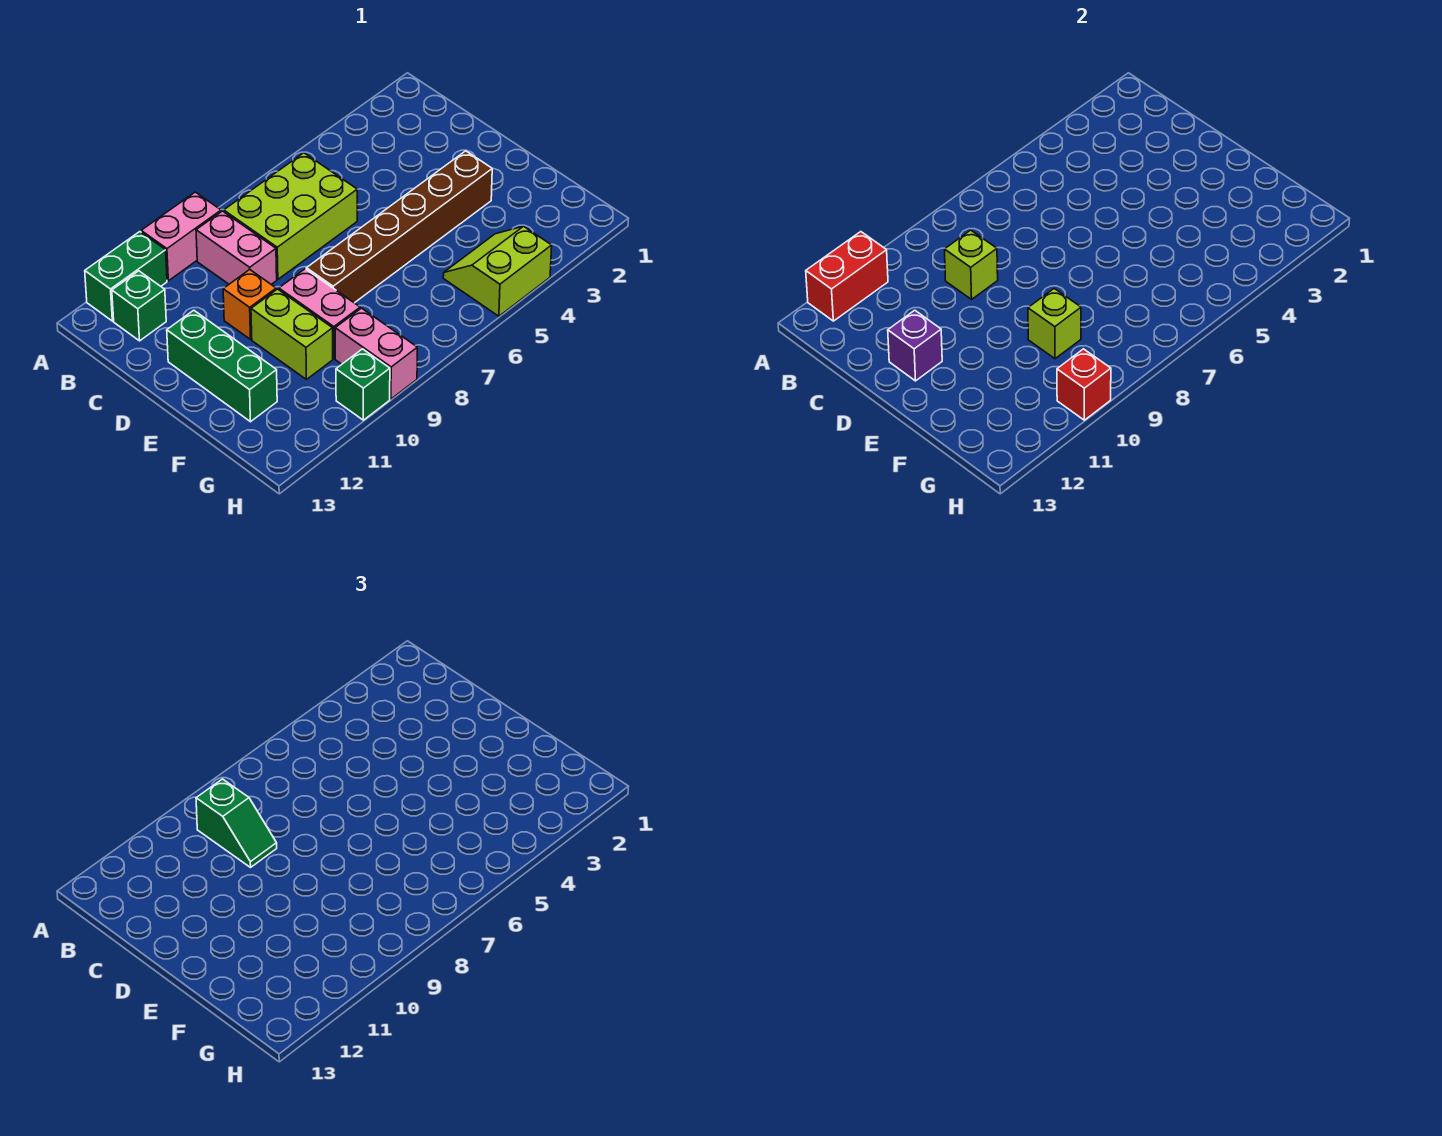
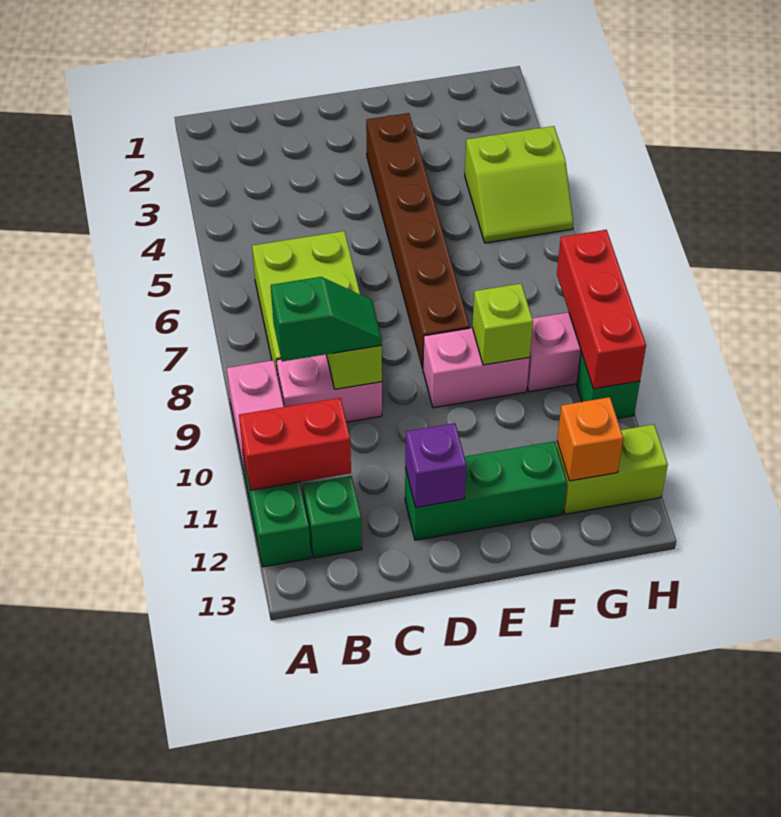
red 1x2 brick [806,232,888,321] -> red 1x2 brick turned to [239,398,351,490]
orange 1x1 brick [223,270,276,339] -> orange 1x1 brick moved to [557,397,623,481]
lime 1x2 brick [251,289,333,379] -> lime 1x2 brick moved to [556,424,668,514]
lime 2x2 slope [443,226,552,316] -> lime 2x2 slope turned to [465,126,573,243]
red 1x1 brick [1057,349,1111,420] -> red 1x3 brick [557,230,646,389]

